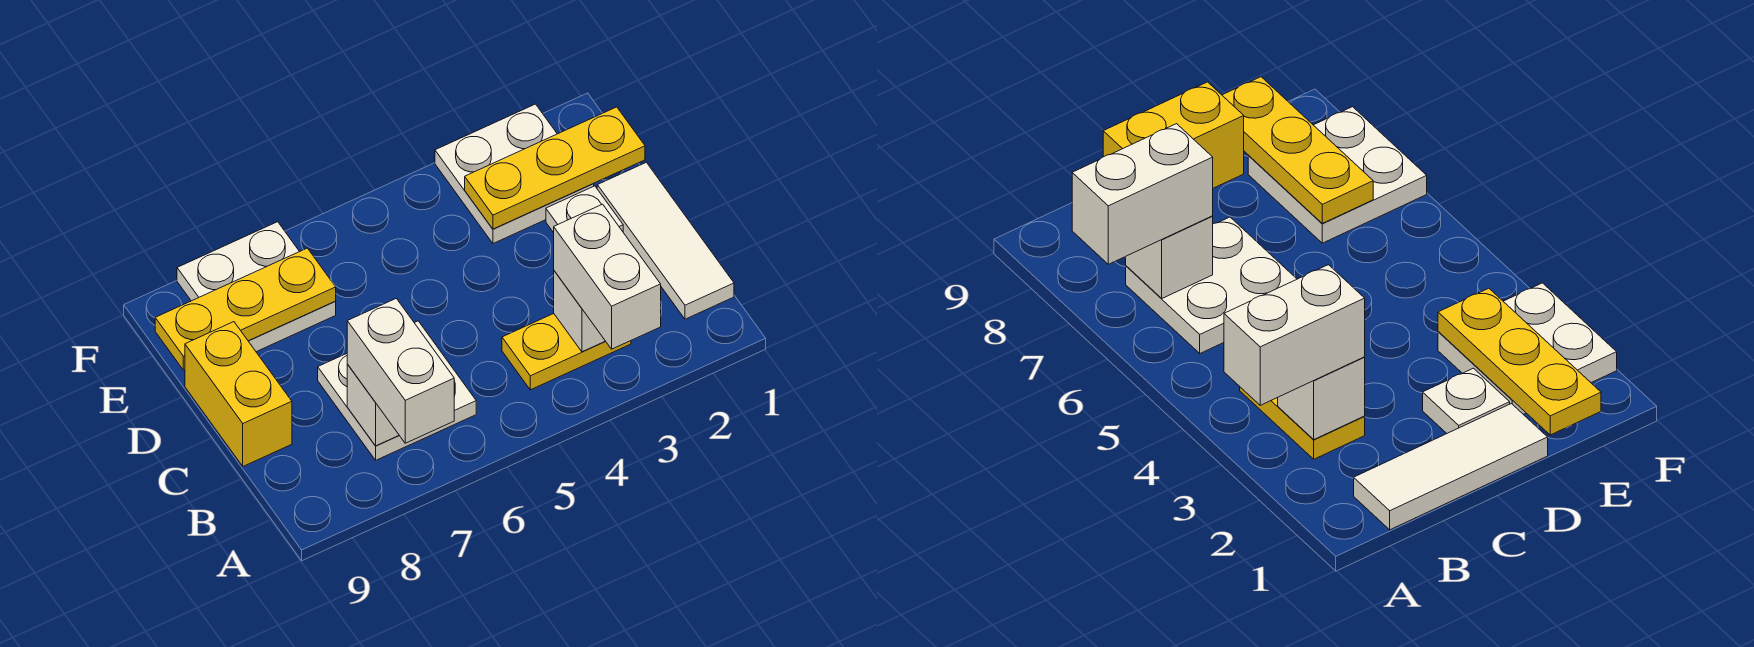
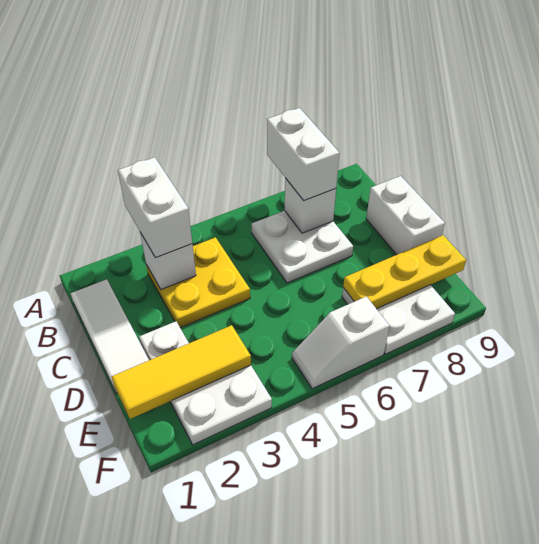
yellow 1x2 plate [502,314,631,390] -> yellow 2x2 plate [146,237,250,328]
yellow 1x2 brick [185,322,292,466] -> white 1x2 brick [366,176,445,255]
yellow 1x3 plate [465,107,645,229] -> yellow 1x3 tile [112,325,251,419]
none -> white 1x2 slope [292,296,389,389]

